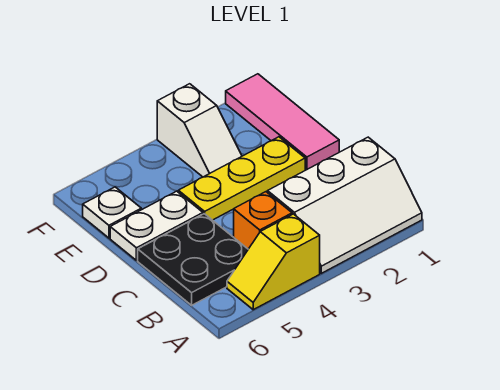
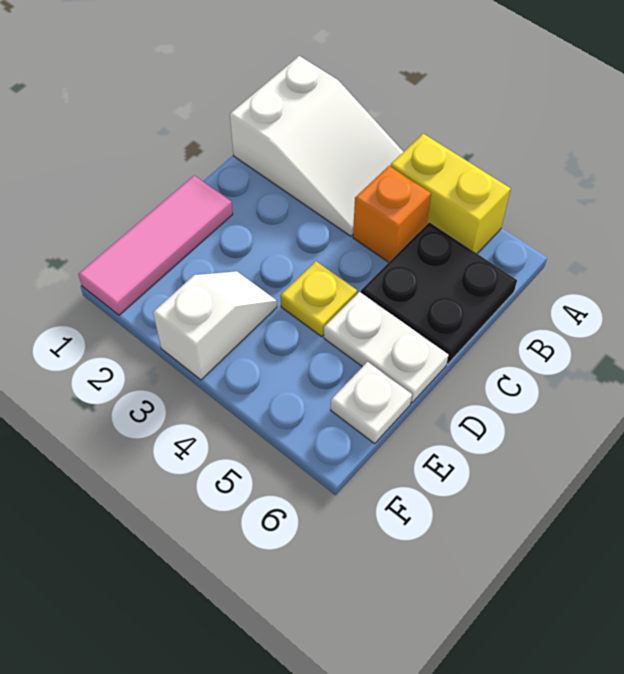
white 2x3 slope [268,137,422,273] -> white 2x3 slope turned to [230,56,403,236]
yellow 1x2 slope [227,214,320,310] -> yellow 1x2 brick [390,134,511,253]
yellow 1x3 plate [178,137,305,220] -> yellow 1x1 plate [280,261,357,337]

